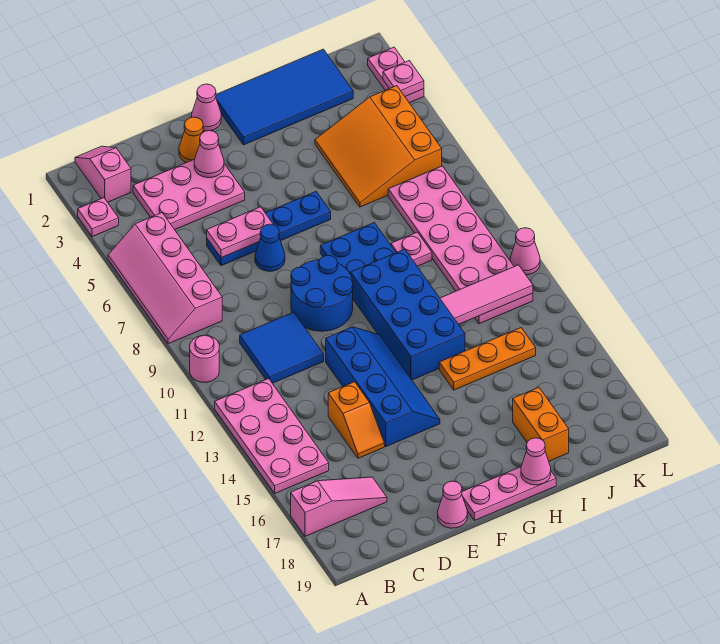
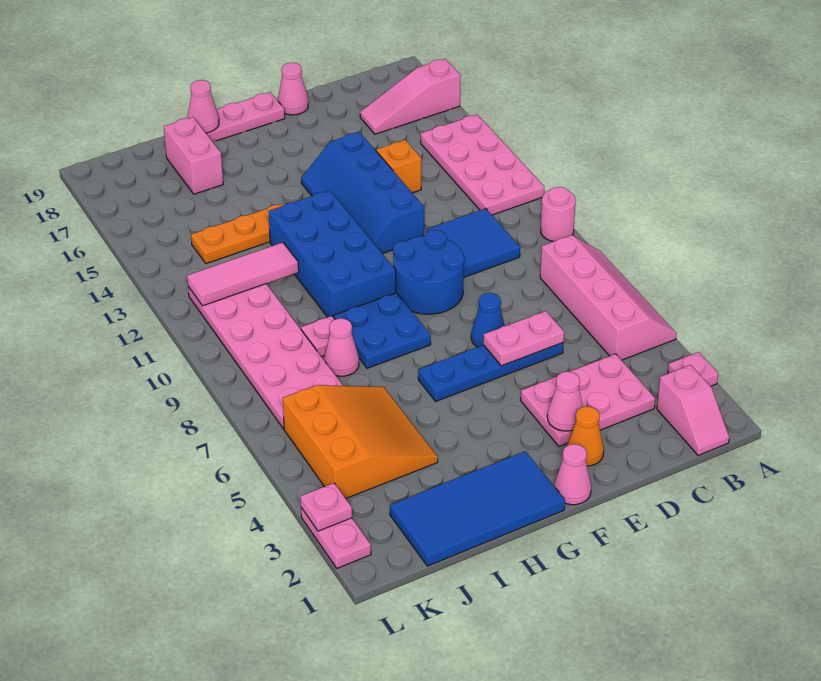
orange 1x2 brick [513,387,569,461] -> pink 1x2 brick [164,117,223,194]
pink 1x1 cone [510,228,540,275] -> pink 1x1 cone moved to [324,318,359,376]

